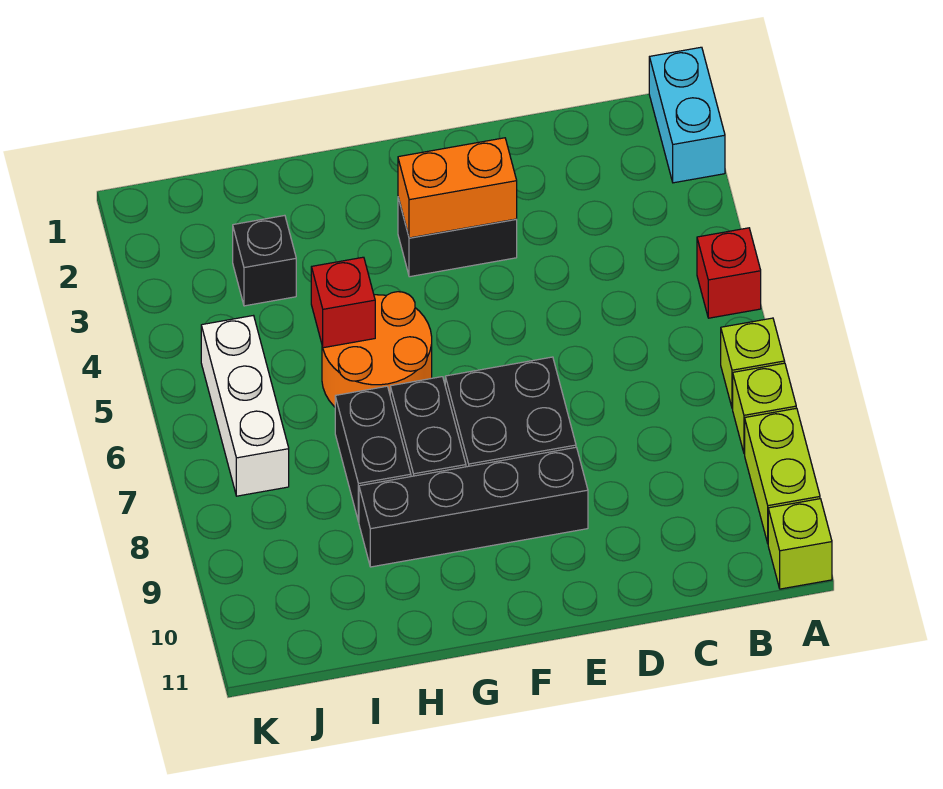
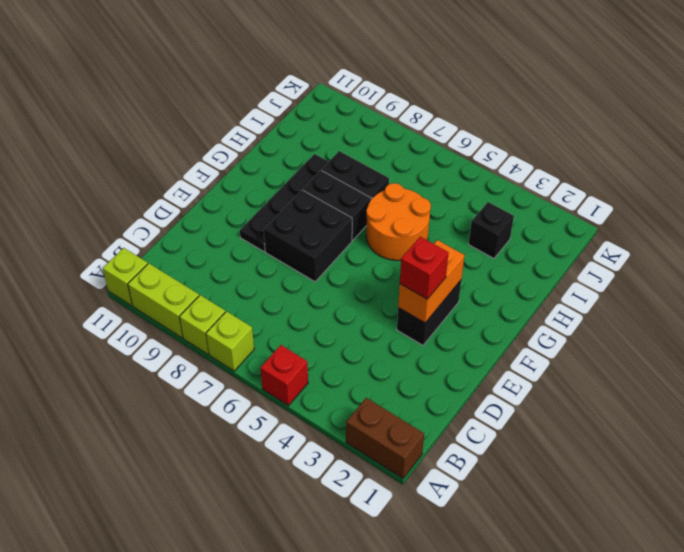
cyan 1x2 brick [649,47,725,183] -> brown 1x2 brick [346,398,424,479]
black 1x4 brick [359,447,588,567] -> black 1x4 plate [240,154,329,252]
red 1x1 brick [311,257,375,348] -> red 1x1 brick moved to [400,237,449,299]
white 1x3 brick [201,316,289,496] -> none

